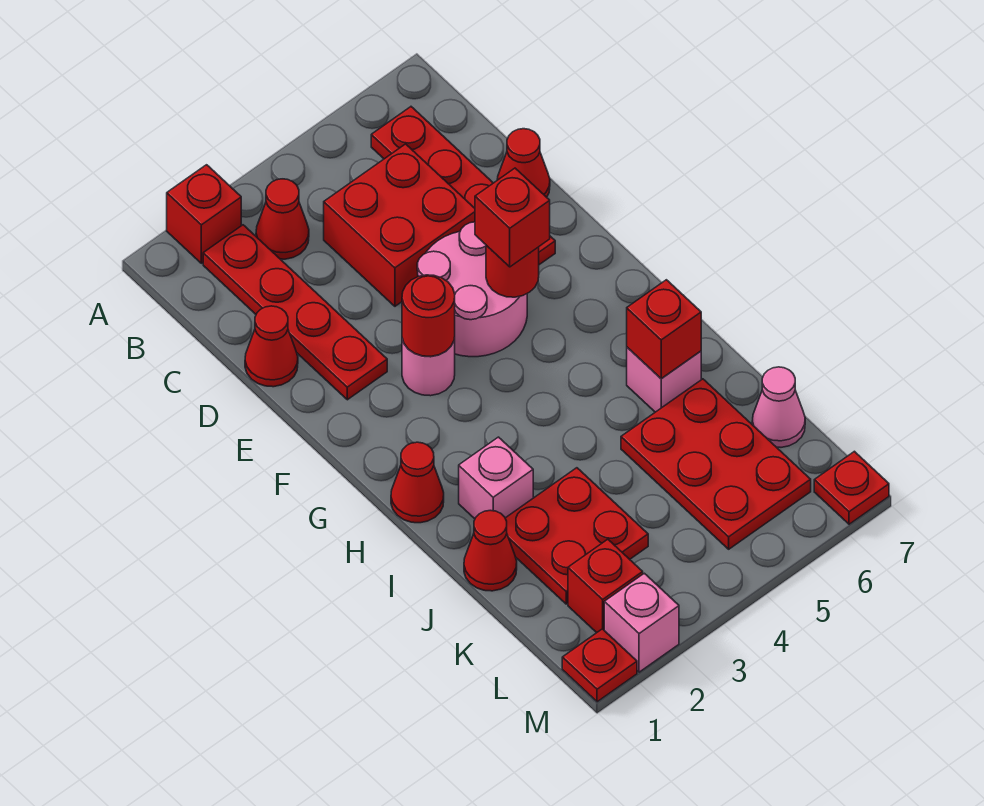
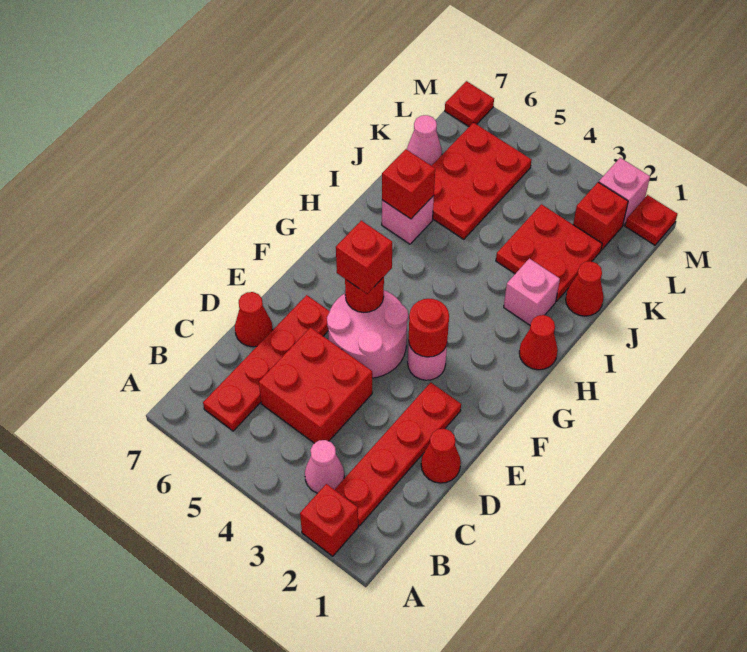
red 1x1 cone [256,179,309,259] -> pink 1x1 cone [305,440,344,493]

